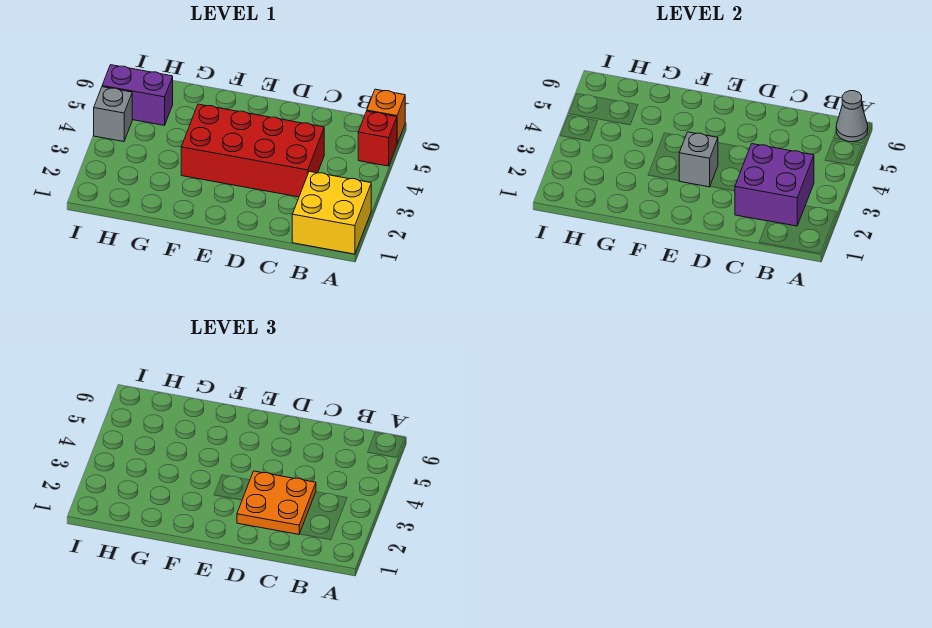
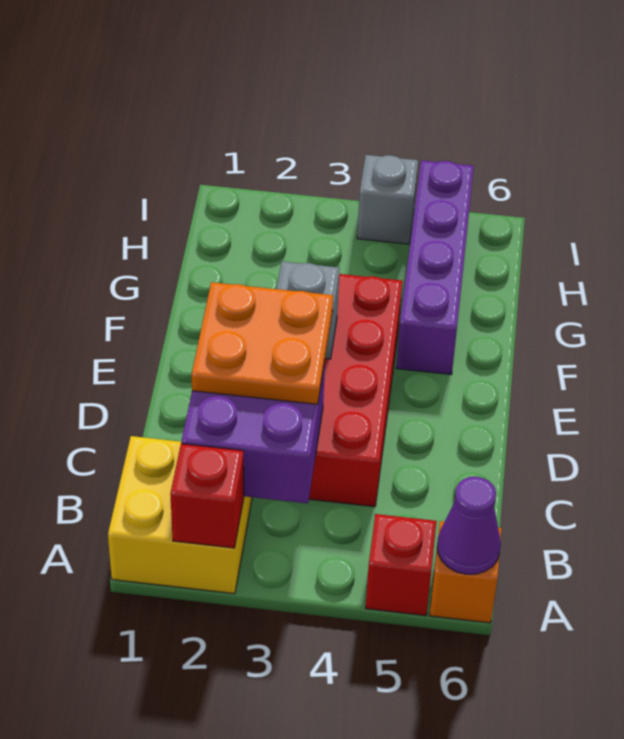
none -> red 1x1 brick [170,444,244,548]
grey 1x1 cone [836,91,868,142] -> purple 1x1 cone [437,477,501,574]
purple 1x2 brick [102,65,173,125] -> purple 1x4 brick [396,160,474,375]

